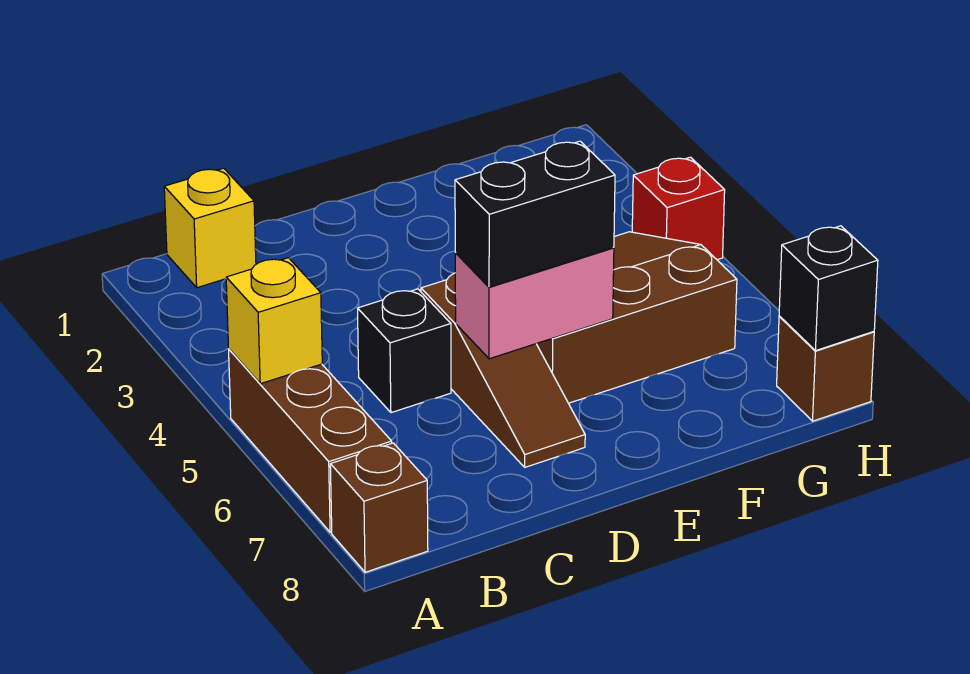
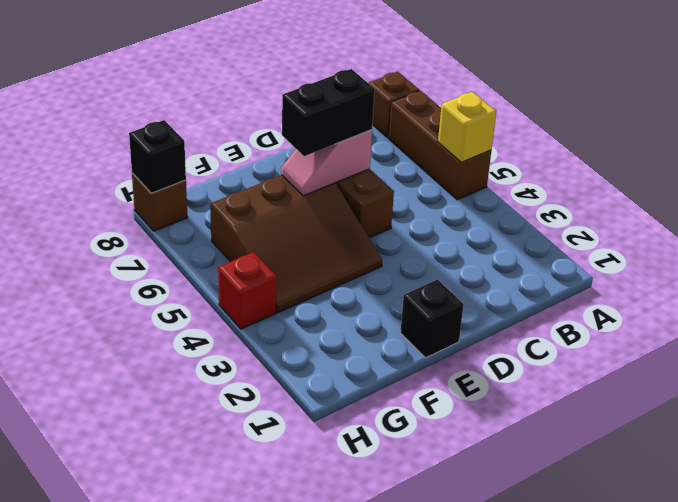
yellow 1x1 brick [164,168,256,288] -> none
black 1x1 brick [358,289,451,413] -> black 1x1 brick moved to [400,280,464,358]
pink 1x2 brick [455,248,614,359] -> pink 1x2 slope [281,130,372,196]

